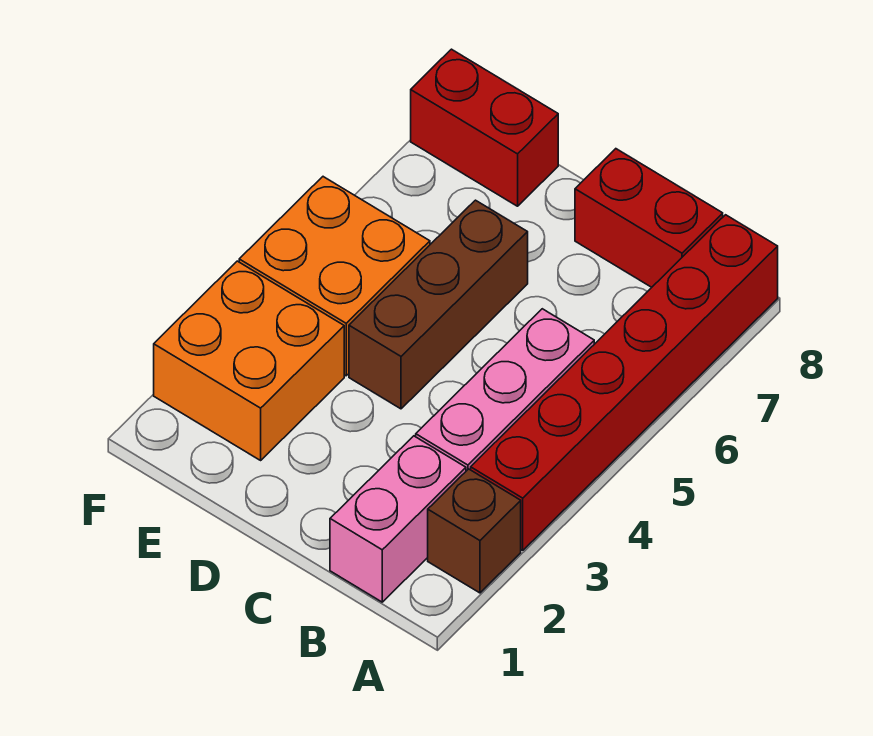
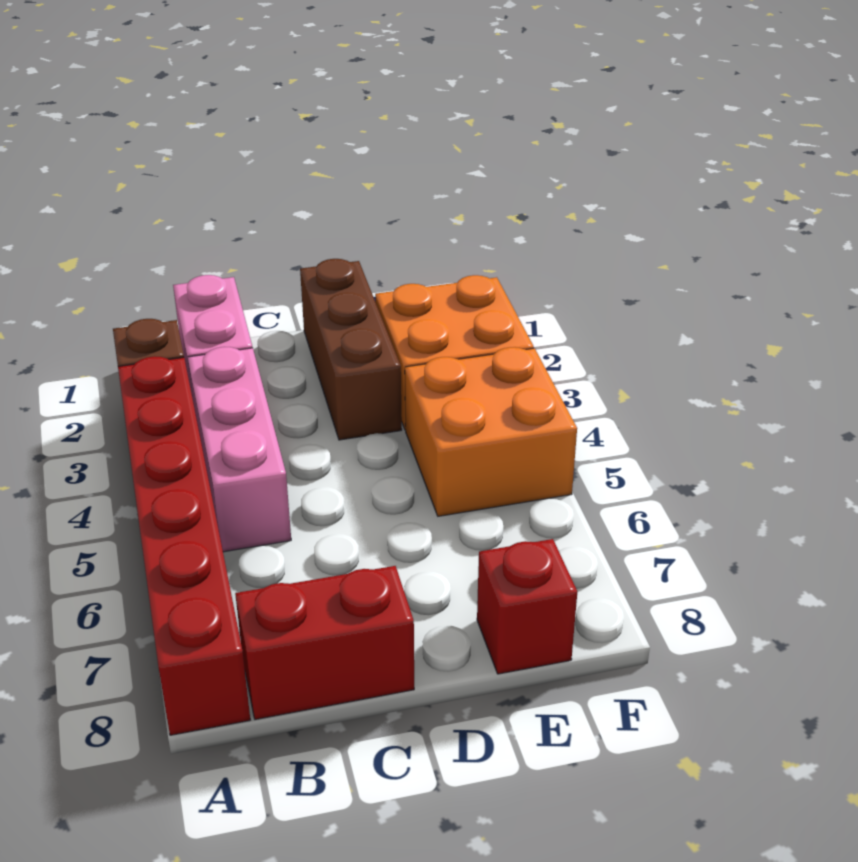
brown 1x3 brick [349,200,528,409] -> brown 1x3 brick moved to [300,259,402,440]
red 1x2 brick [411,49,558,206] -> red 1x1 brick [477,539,577,674]

